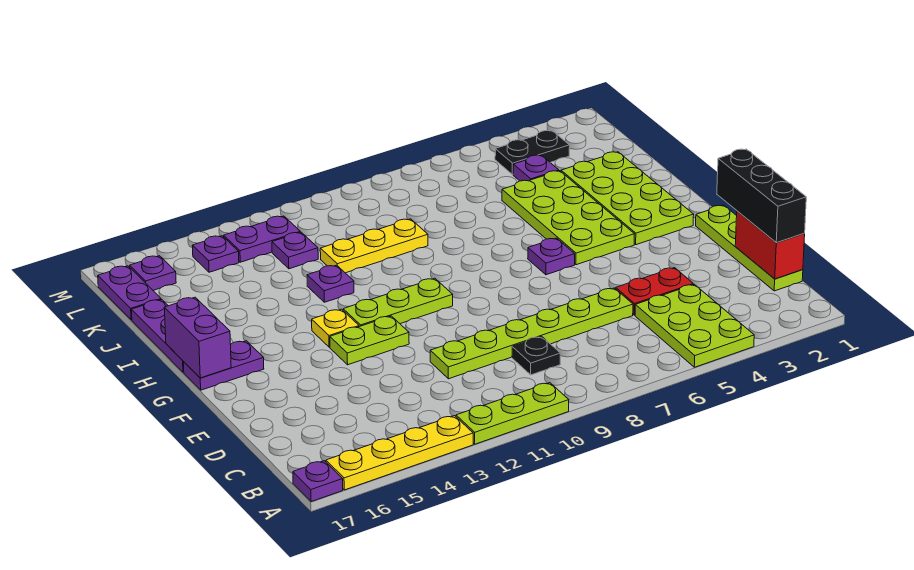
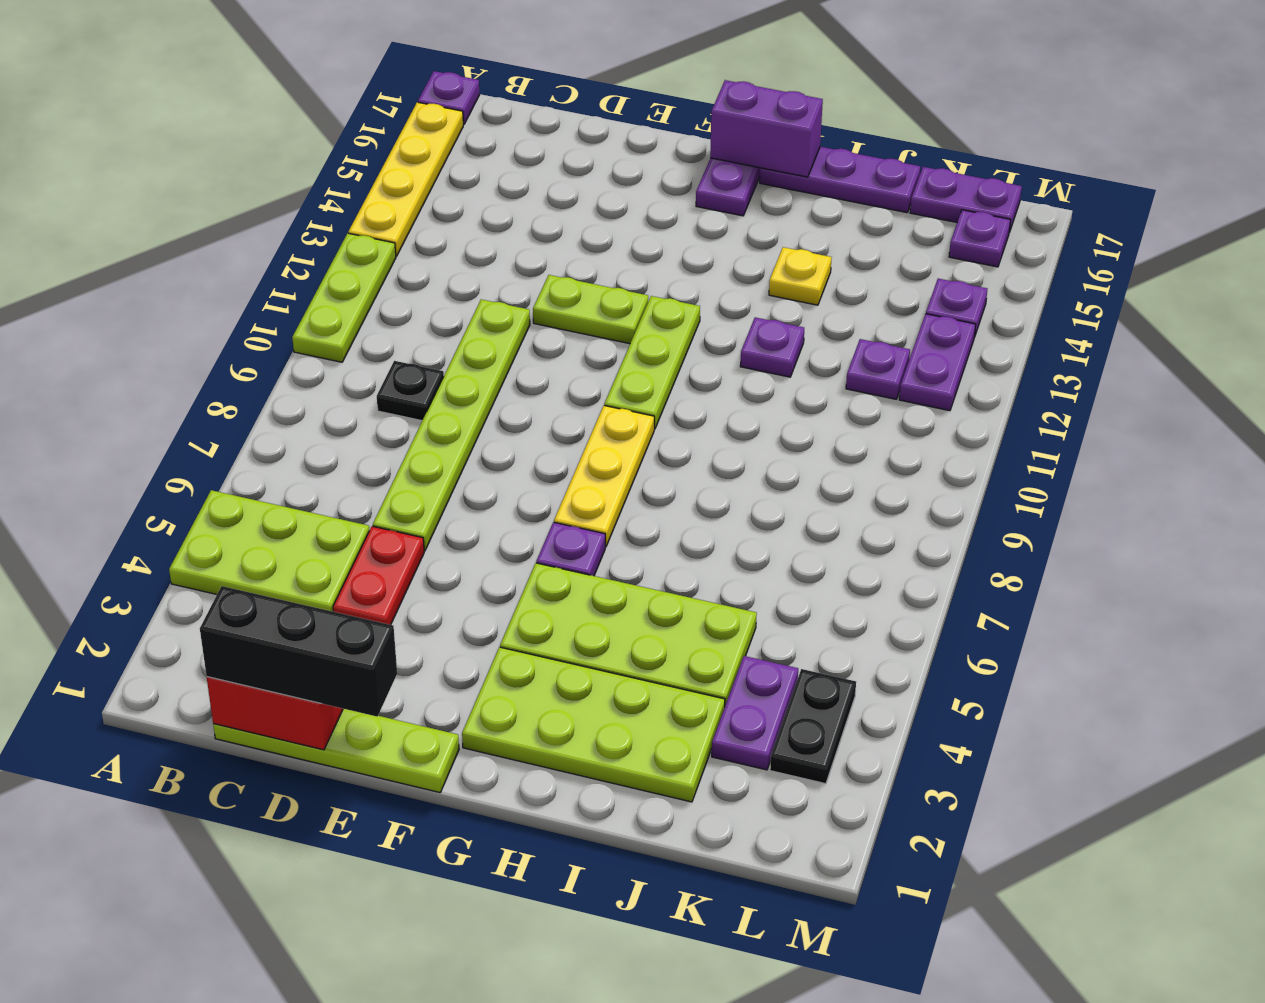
lime 1x2 plate [330,316,409,365] -> lime 1x2 plate turned to [533,275,648,344]
yellow 1x1 plate [312,309,359,347] -> yellow 1x1 plate moved to [769,247,832,305]
yellow 1x3 plate [320,219,428,273] -> yellow 1x3 plate moved to [554,406,654,547]
purple 1x1 plate [513,155,559,181] -> purple 1x2 plate [712,656,798,770]

